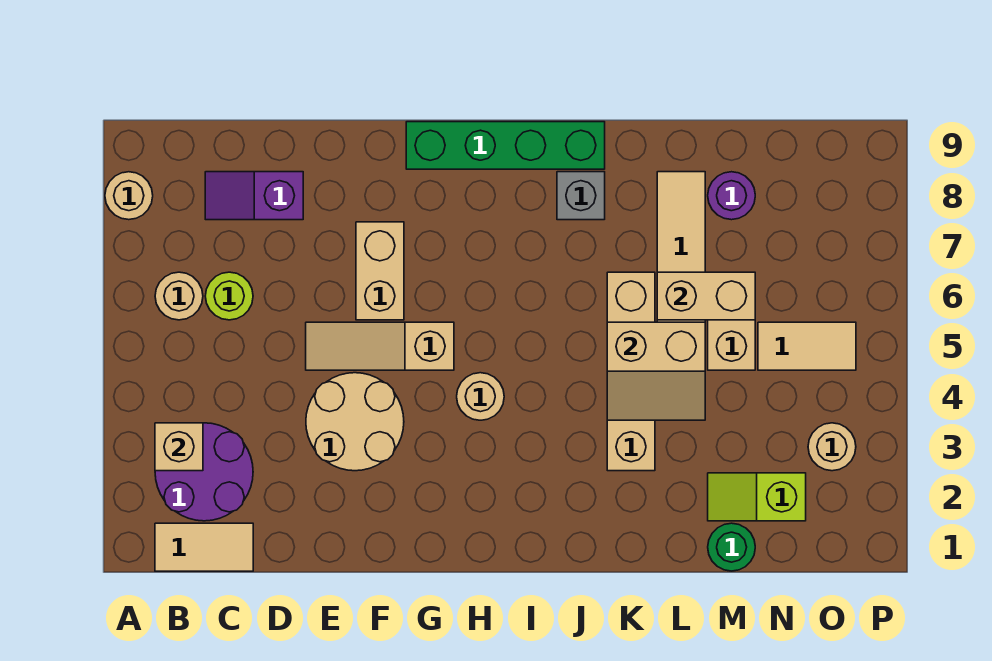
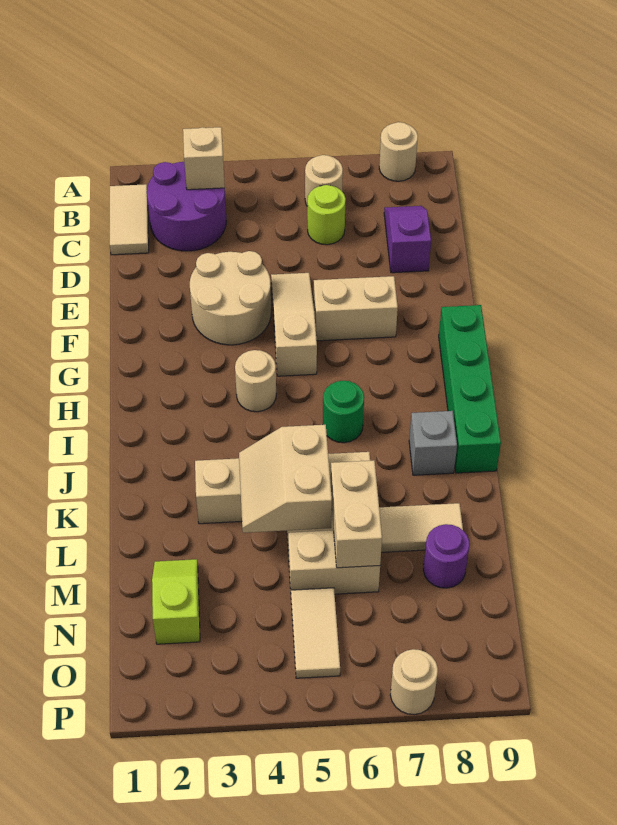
green 1x1 round brick [708,523,755,571] -> green 1x1 round brick moved to [323,381,364,443]
tan 1x1 round brick [808,423,856,471] -> tan 1x1 round brick moved to [390,649,438,715]

